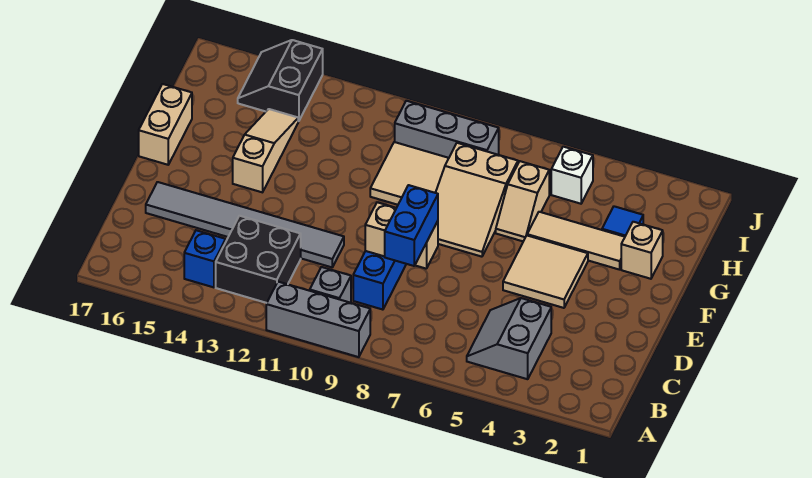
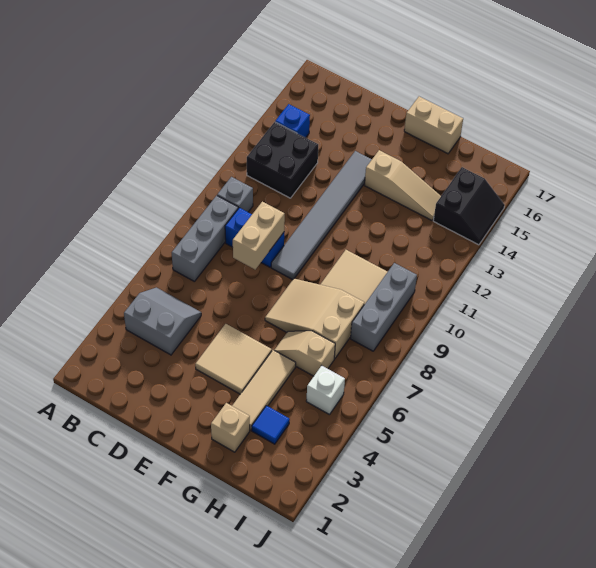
grey 1x3 brick [266,282,370,357] -> grey 1x3 brick moved to [172,196,238,282]
blue 1x2 brick [385,185,438,266] -> none
grey 1x6 tile [146,182,344,267] -> grey 1x6 tile moved to [271,151,372,280]
black 2x2 slope [238,40,323,121] -> black 2x2 slope turned to [433,167,505,245]

